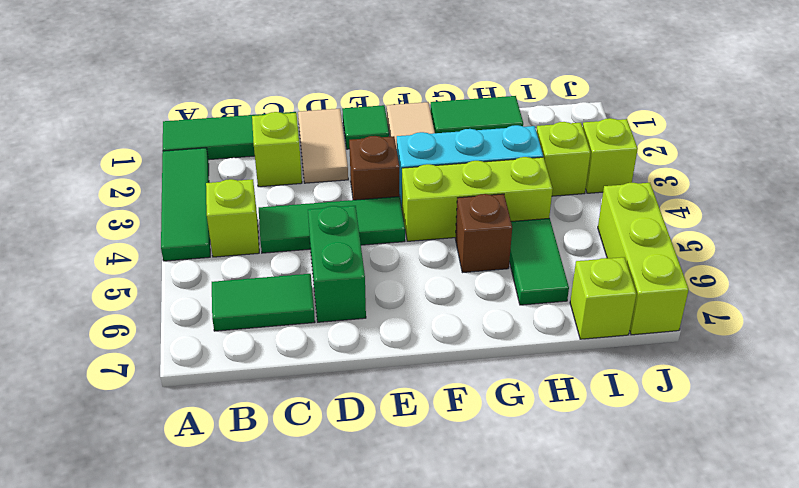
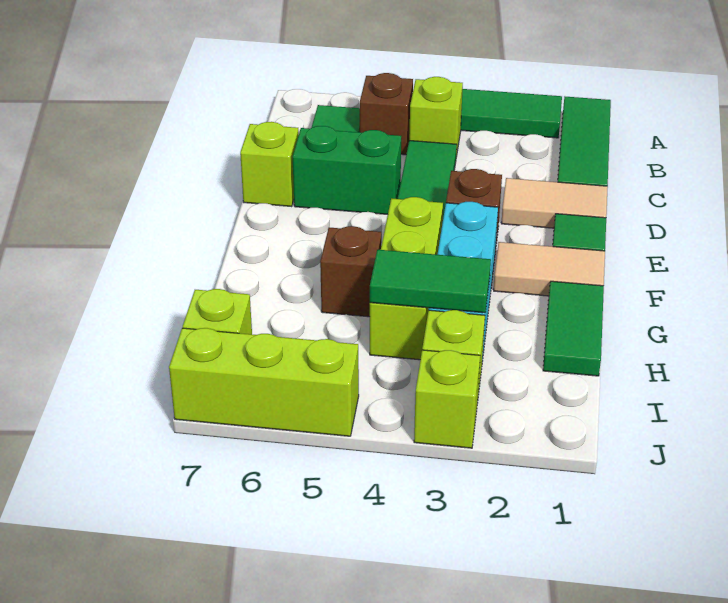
none -> brown 1x1 brick [360,73,413,155]
lime 1x1 brick [252,112,302,187] -> lime 1x1 brick moved to [240,122,299,207]
green 1x2 tile [509,218,569,305] -> green 1x2 tile moved to [370,250,491,313]

